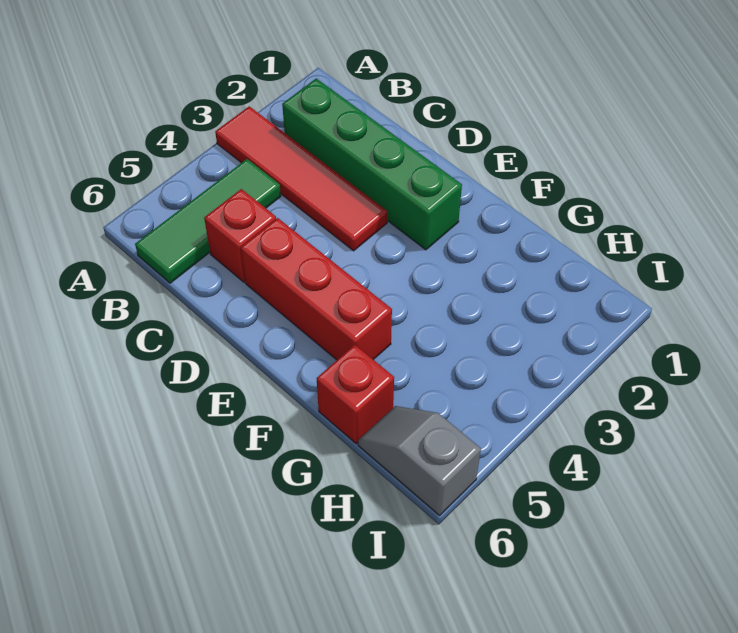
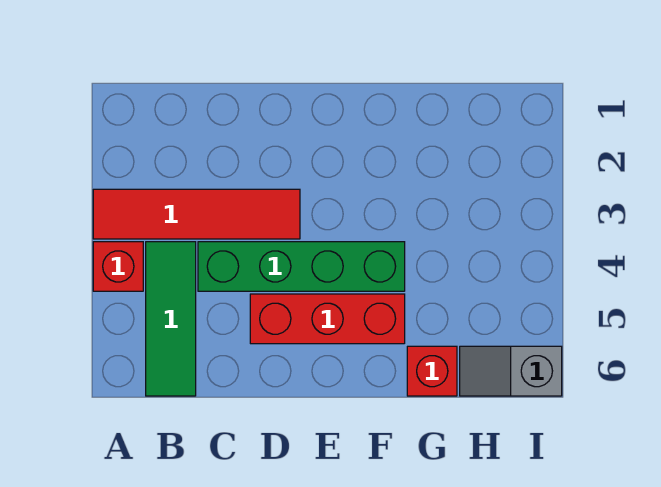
green 1x4 brick [282,78,462,250] -> green 1x4 brick moved to [198,242,405,291]
red 1x1 brick [204,189,276,282] -> red 1x1 brick moved to [93,242,143,291]

